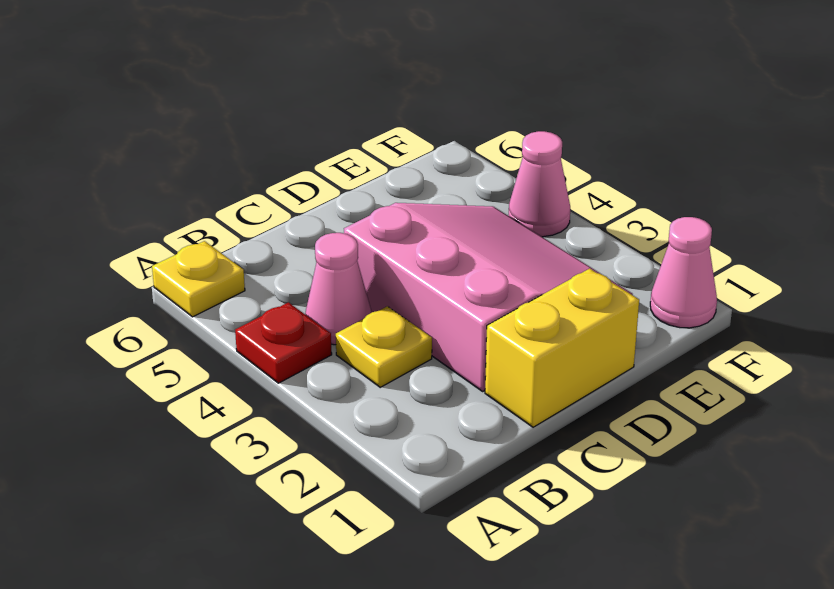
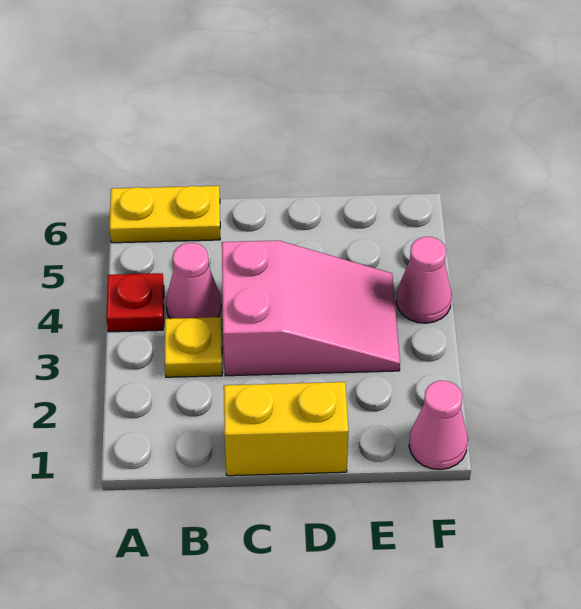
yellow 1x1 plate [152,241,245,317] -> yellow 1x2 plate [109,186,220,243]
pink 3x3 slope [344,203,633,391] -> pink 2x3 slope [222,241,400,376]

